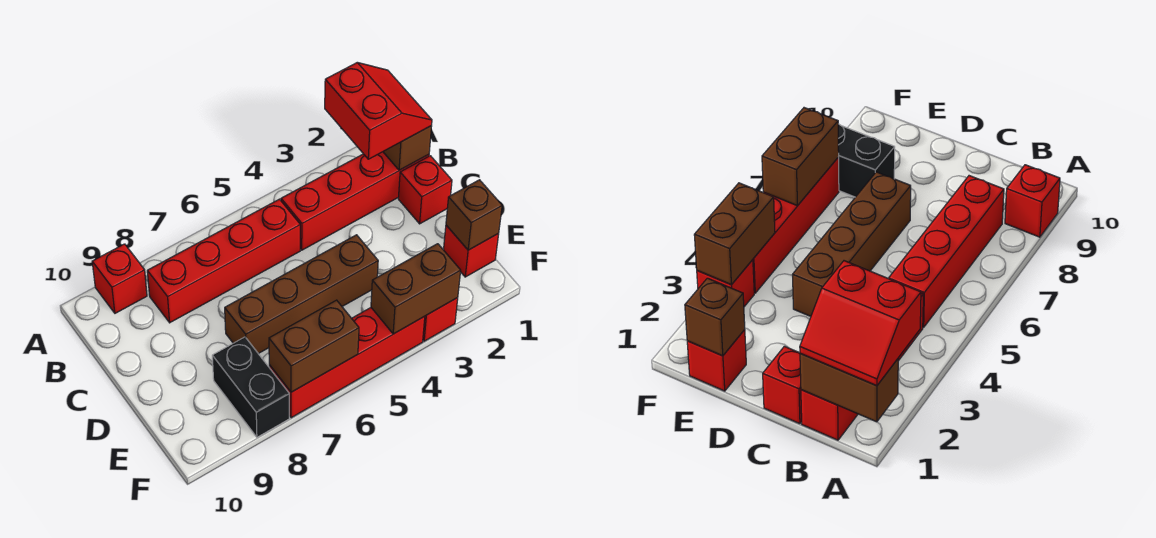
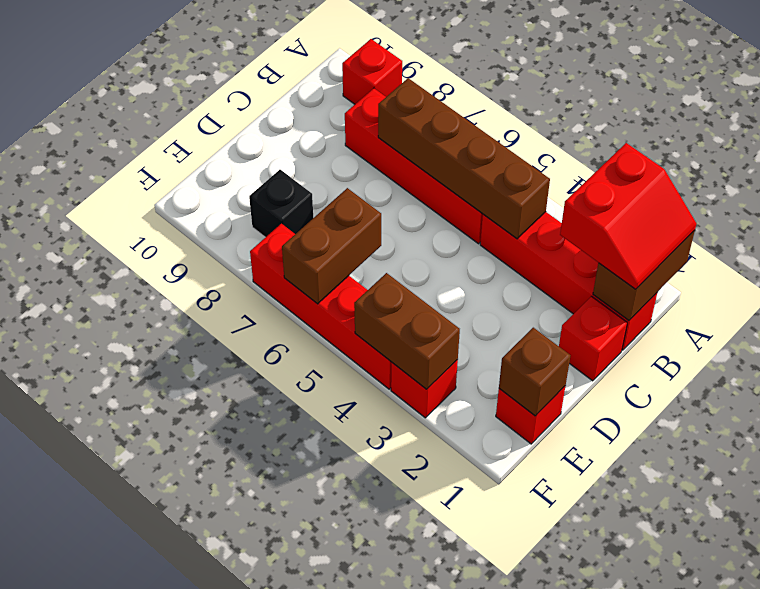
brown 1x4 brick [225,235,378,354] -> brown 1x4 brick moved to [378,78,550,239]
black 1x2 brick [212,337,289,437] -> black 1x1 brick [249,170,313,237]
brown 1x2 brick [269,300,359,392] -> brown 1x2 brick turned to [282,188,381,304]

